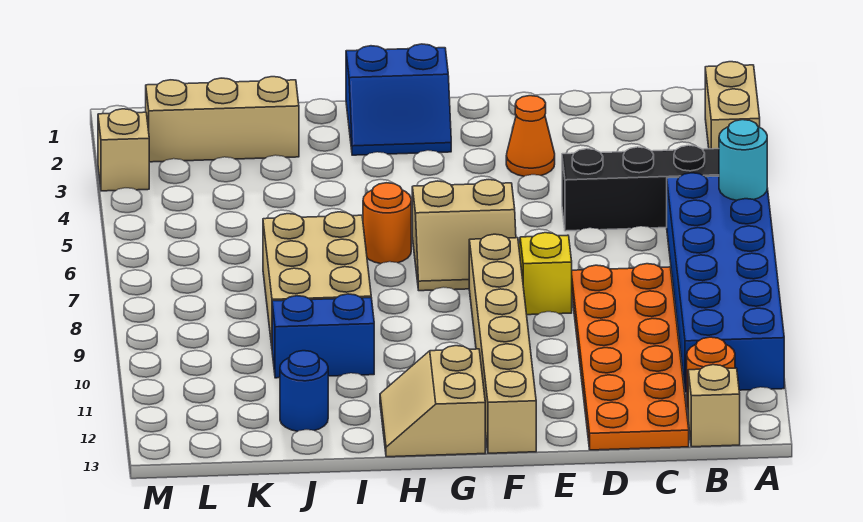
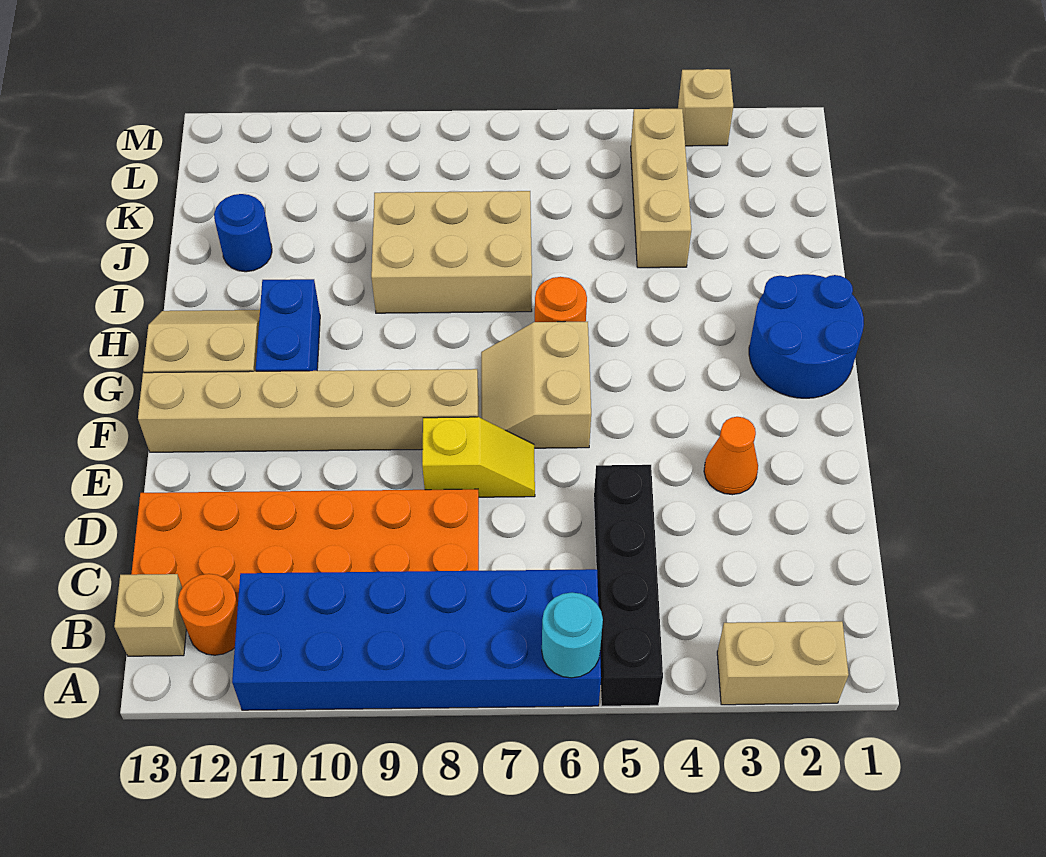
blue 2x2 slope [346,44,451,155] -> blue 2x2 round brick [749,274,864,398]
blue 1x2 brick [272,294,374,378] -> blue 1x2 brick moved to [256,279,320,371]
tan 1x3 brick [146,77,299,162] -> tan 1x3 brick moved to [631,108,692,268]

